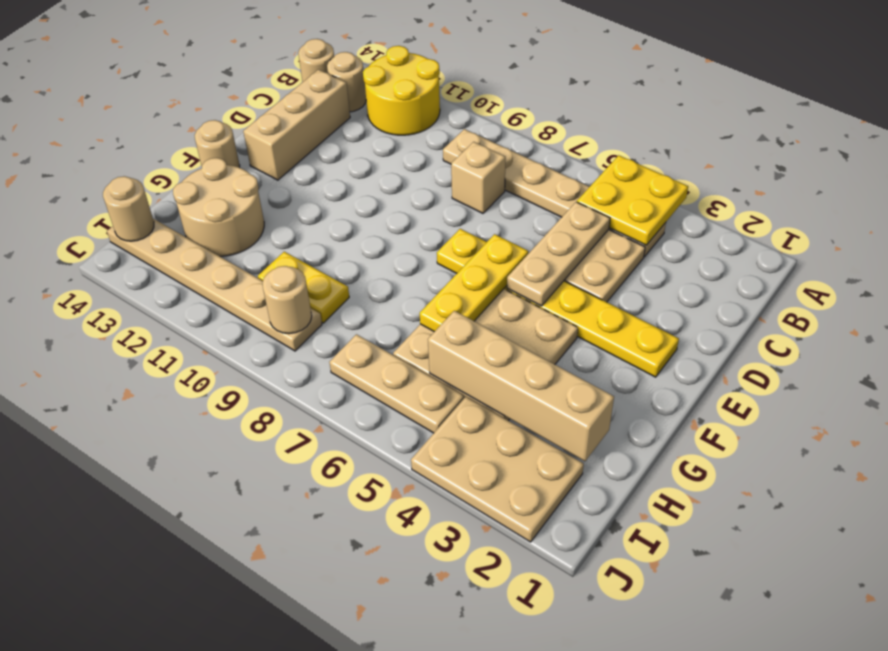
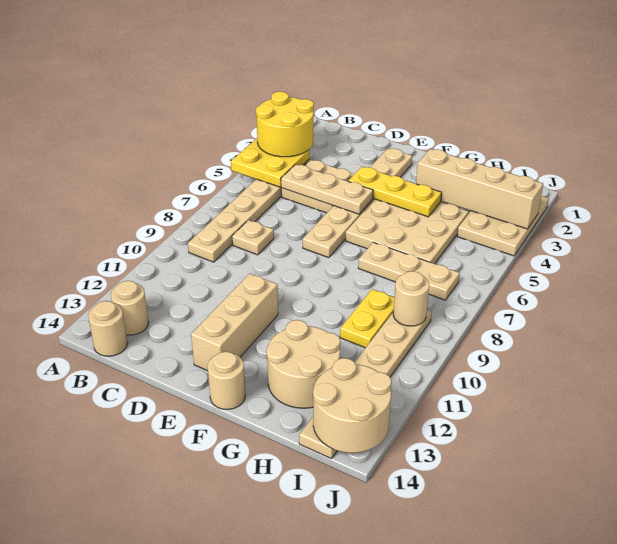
yellow 2x2 round brick [363,46,440,135] -> yellow 2x2 round brick moved to [256,92,314,157]
tan 1x1 brick [451,142,506,213] -> tan 1x1 plate [232,220,274,255]
tan 1x3 brick [243,70,350,180] -> tan 1x3 brick turned to [191,273,278,371]
yellow 1x6 plate [437,229,679,377] -> tan 1x6 plate [303,148,412,258]
yellow 1x3 plate [420,234,528,332] -> yellow 1x3 plate moved to [348,167,442,217]
tan 1x4 brick [428,311,614,461] -> tan 1x4 brick turned to [416,149,543,229]
tan 1x3 plate [329,334,464,433] -> tan 1x3 plate turned to [358,242,460,300]
tan 1x1 round brick [103,176,154,241] -> tan 2x2 round brick [313,358,391,453]

